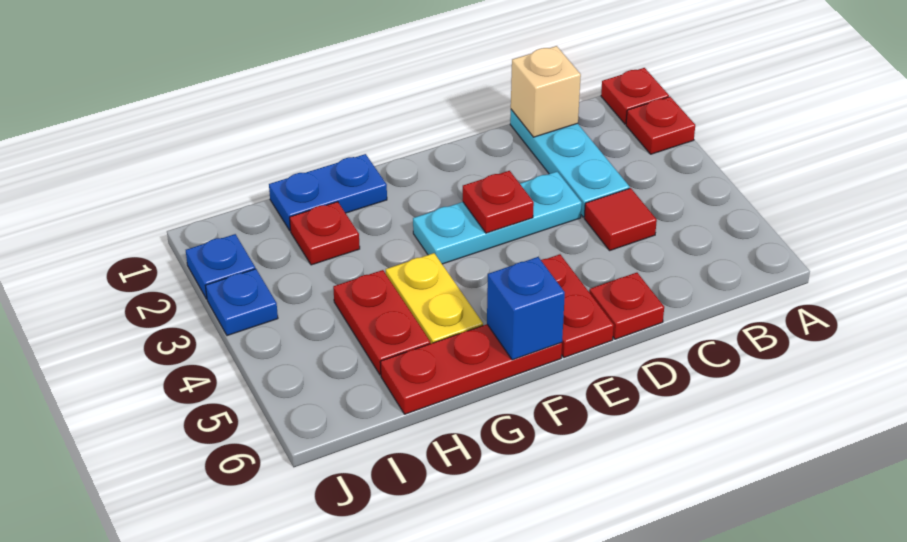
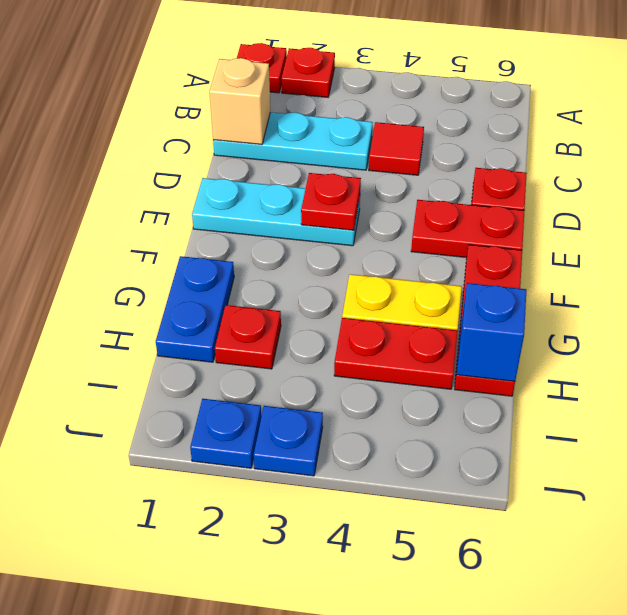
cyan 1x3 plate [413,172,582,264] -> cyan 1x3 plate turned to [192,178,360,246]
blue 1x1 brick [487,257,565,360] -> blue 1x1 brick moved to [456,283,526,381]

